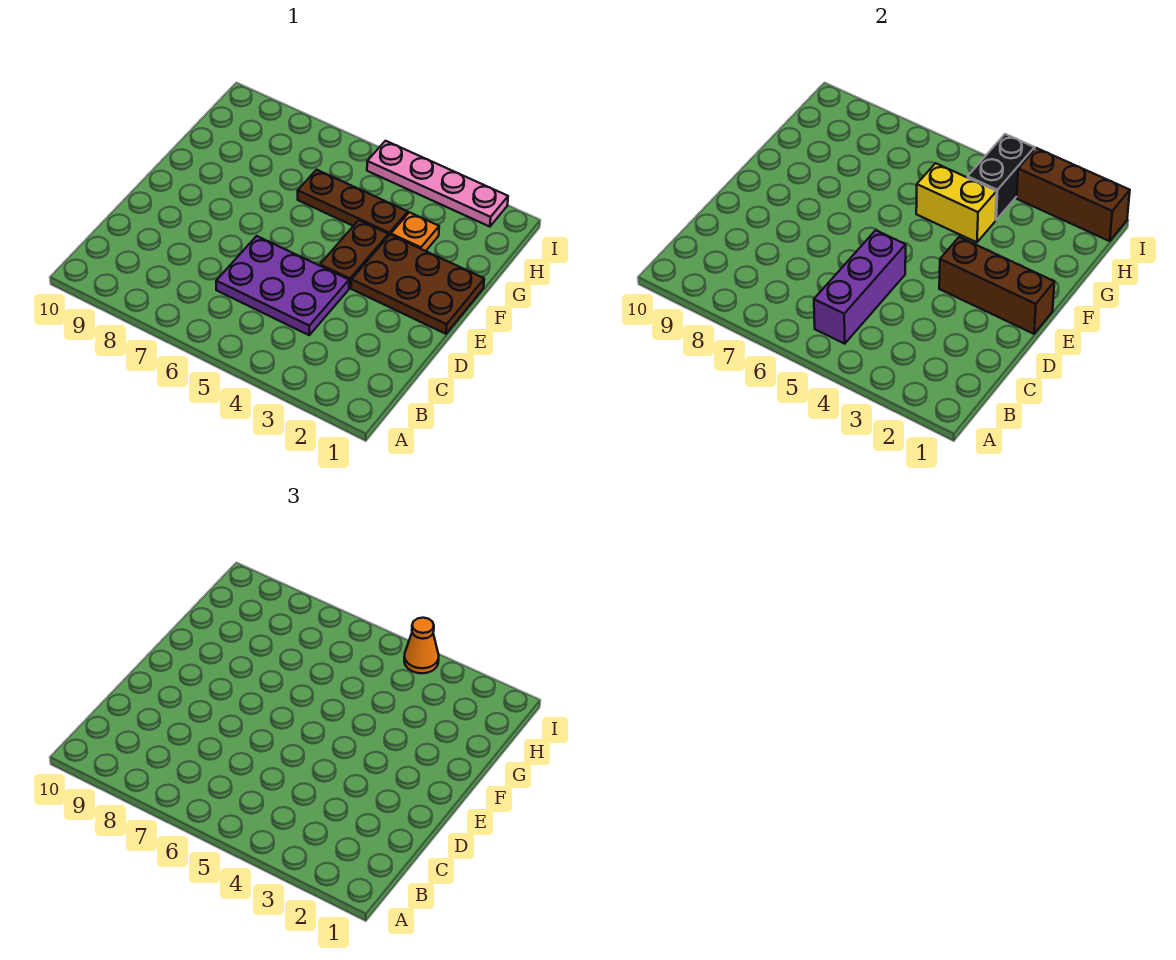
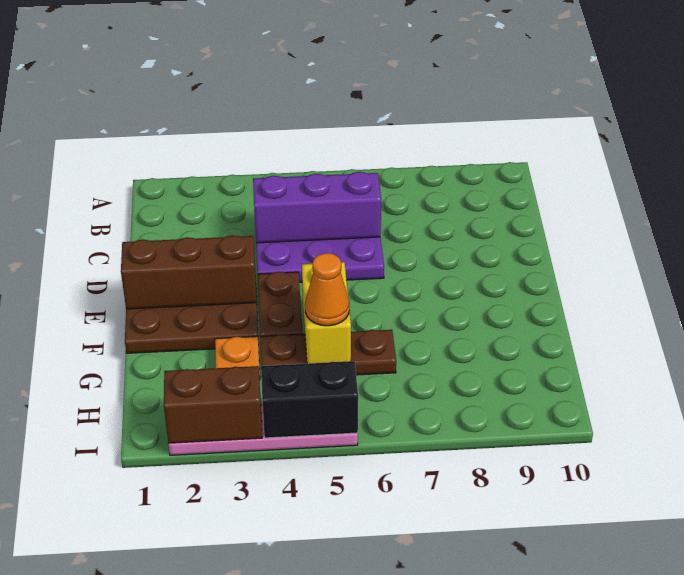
purple 1x3 brick [814,230,906,344] -> purple 1x3 brick turned to [253,172,381,243]
yellow 1x2 brick [916,163,997,242] -> yellow 1x2 brick turned to [302,262,351,364]
black 1x2 brick [968,134,1035,220] -> black 1x2 brick turned to [261,361,358,438]
brown 1x3 brick [1017,148,1130,241] -> brown 1x2 brick [164,366,262,443]
orange 1x1 cone [404,618,439,673] -> orange 1x1 cone moved to [305,253,349,326]

